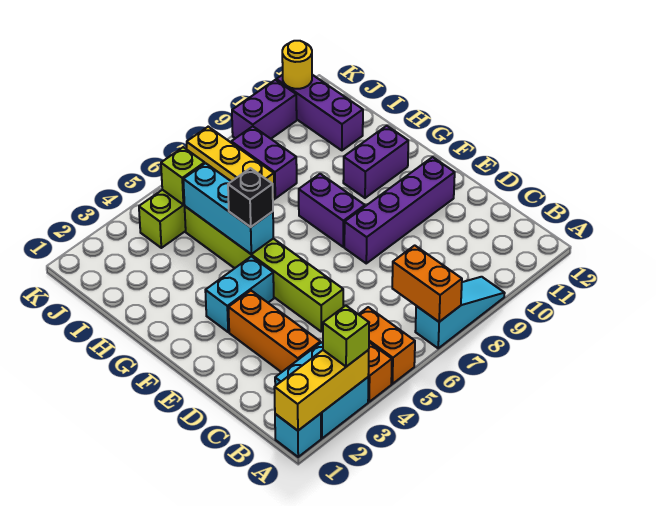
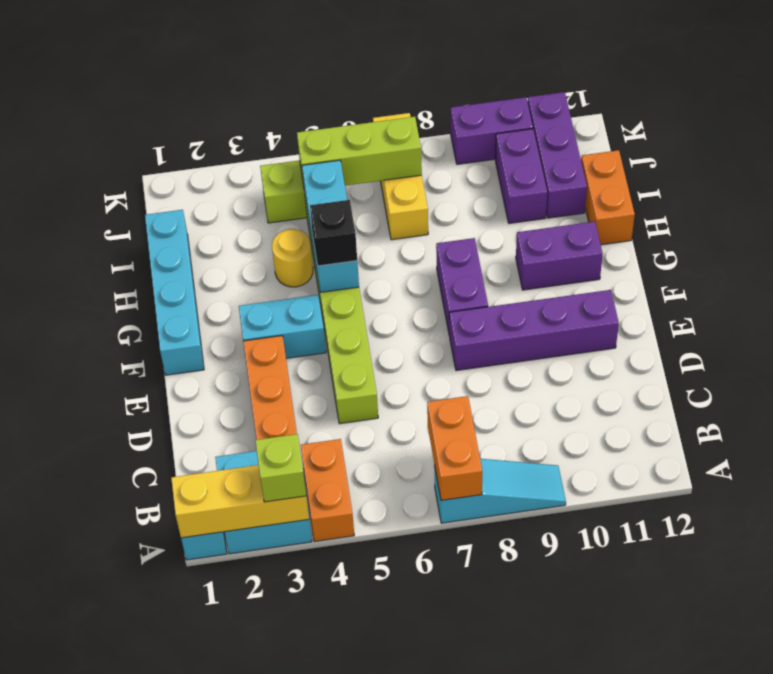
orange 1x2 brick [359,307,415,384] -> orange 1x2 brick moved to [581,150,635,245]
none -> cyan 1x4 brick [145,210,204,375]
purple 1x2 brick [231,126,297,198] -> purple 1x2 brick moved to [495,129,547,223]
lime 1x1 brick [161,147,205,205] -> lime 1x3 brick [297,117,422,186]
yellow 1x1 round brick [282,41,312,89] -> yellow 1x1 round brick moved to [272,229,313,287]

